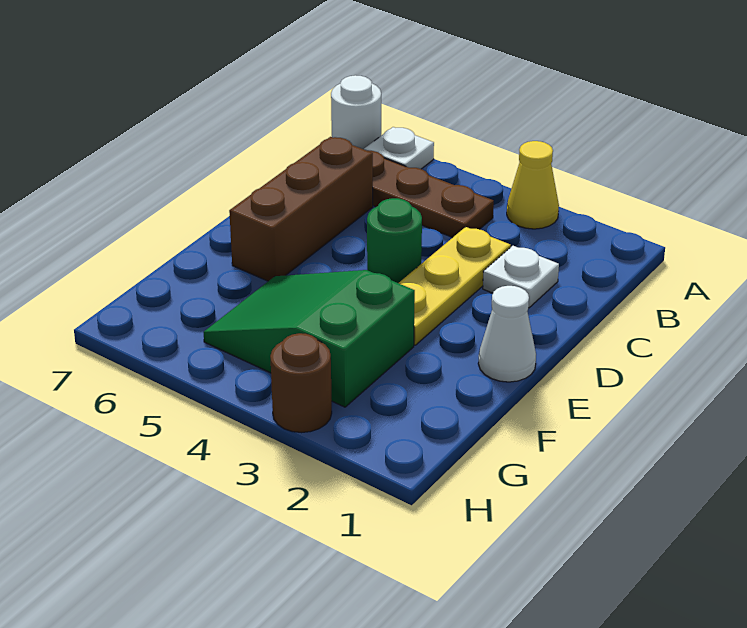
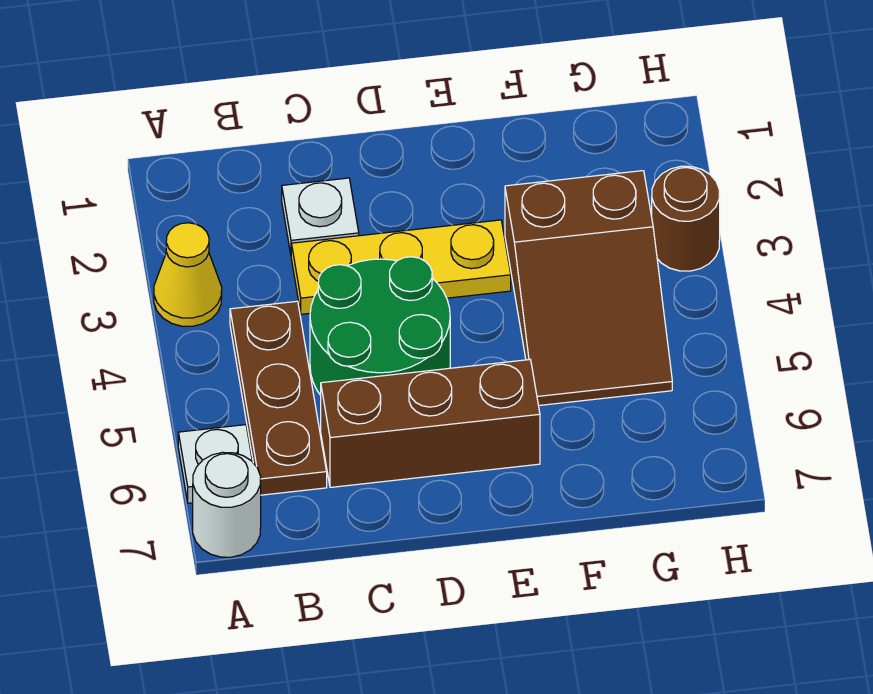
green 1x1 round brick [367,198,422,283] -> green 2x2 round brick [310,257,450,395]
white 1x1 cone [478,286,536,382] -> none
green 2x3 slope [204,270,415,407] -> brown 2x3 slope [505,171,672,406]

